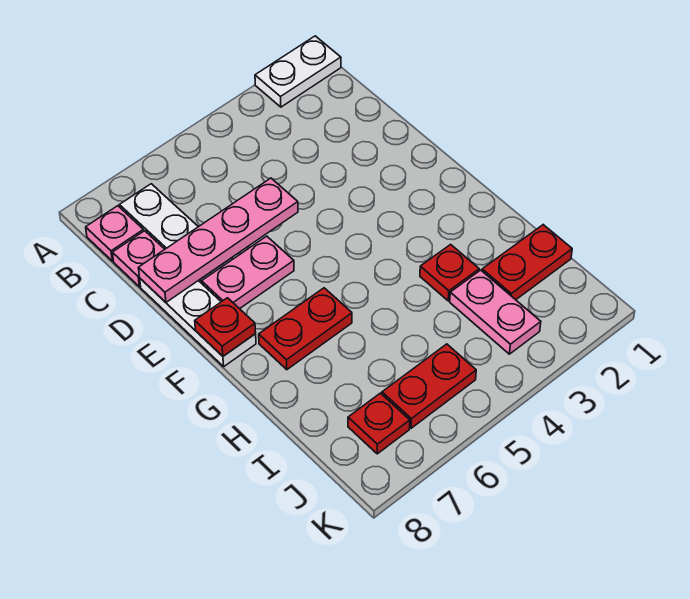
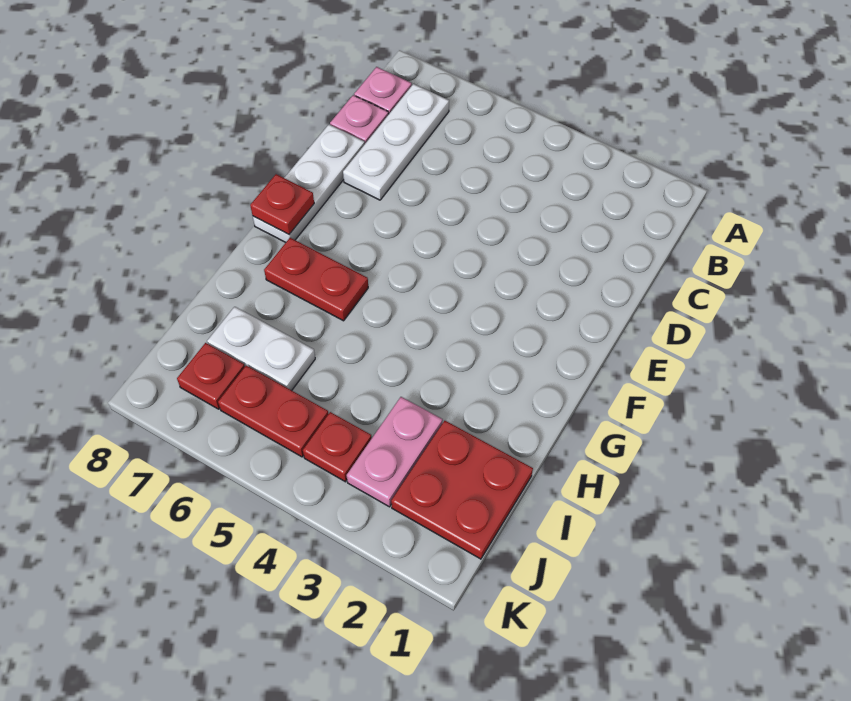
white 1x2 plate [255,36,341,107] -> white 1x2 plate moved to [207,307,315,390]
pink 1x4 plate [139,178,298,302] -> none
pink 1x2 plate [202,236,294,309] -> none
red 1x1 plate [420,244,479,301] -> red 1x1 plate moved to [303,412,372,482]
red 1x2 plate [482,225,572,300] -> red 2x2 plate [391,421,533,559]

